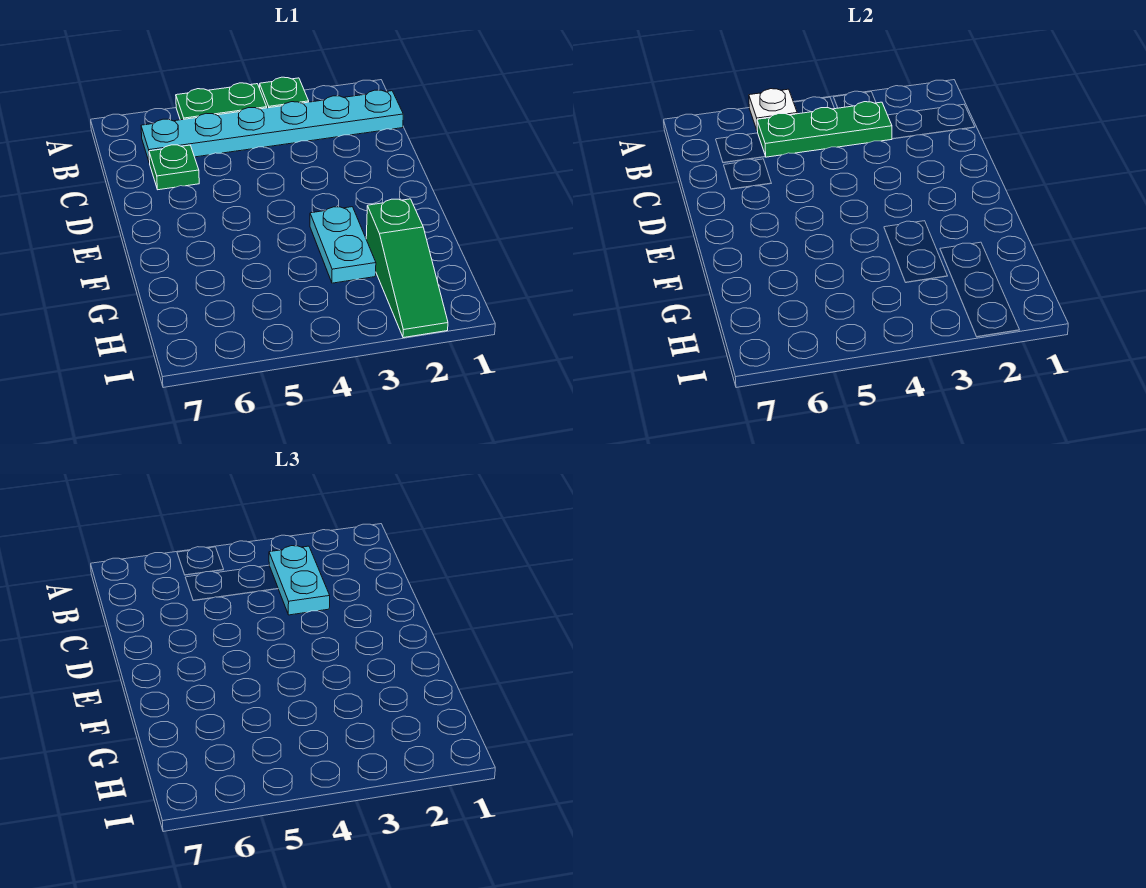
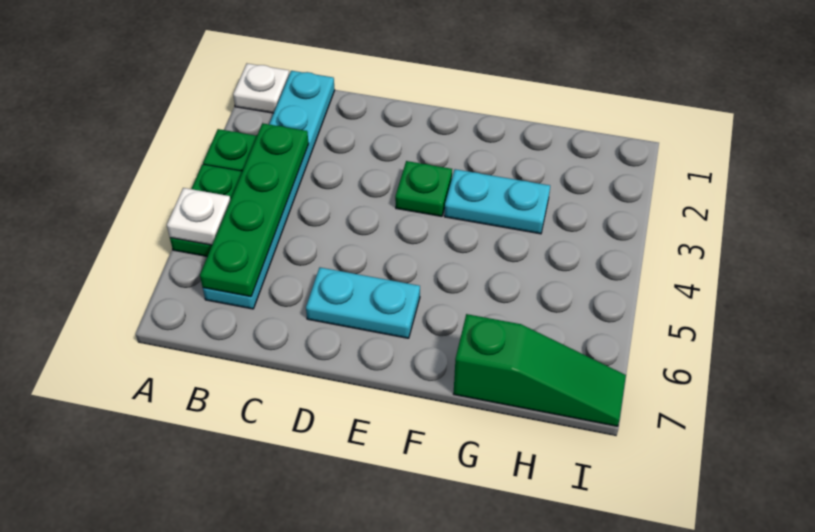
none -> white 1x1 plate [233,64,289,113]
green 1x3 plate [757,102,892,157] -> green 1x4 plate [200,123,309,297]
cyan 1x2 plate [269,546,330,615] -> cyan 1x2 plate moved to [306,267,420,338]
green 1x1 plate [149,145,199,190] -> green 1x1 plate moved to [395,161,452,216]
green 1x3 slope [366,199,448,338] -> green 1x3 slope moved to [454,314,626,426]

